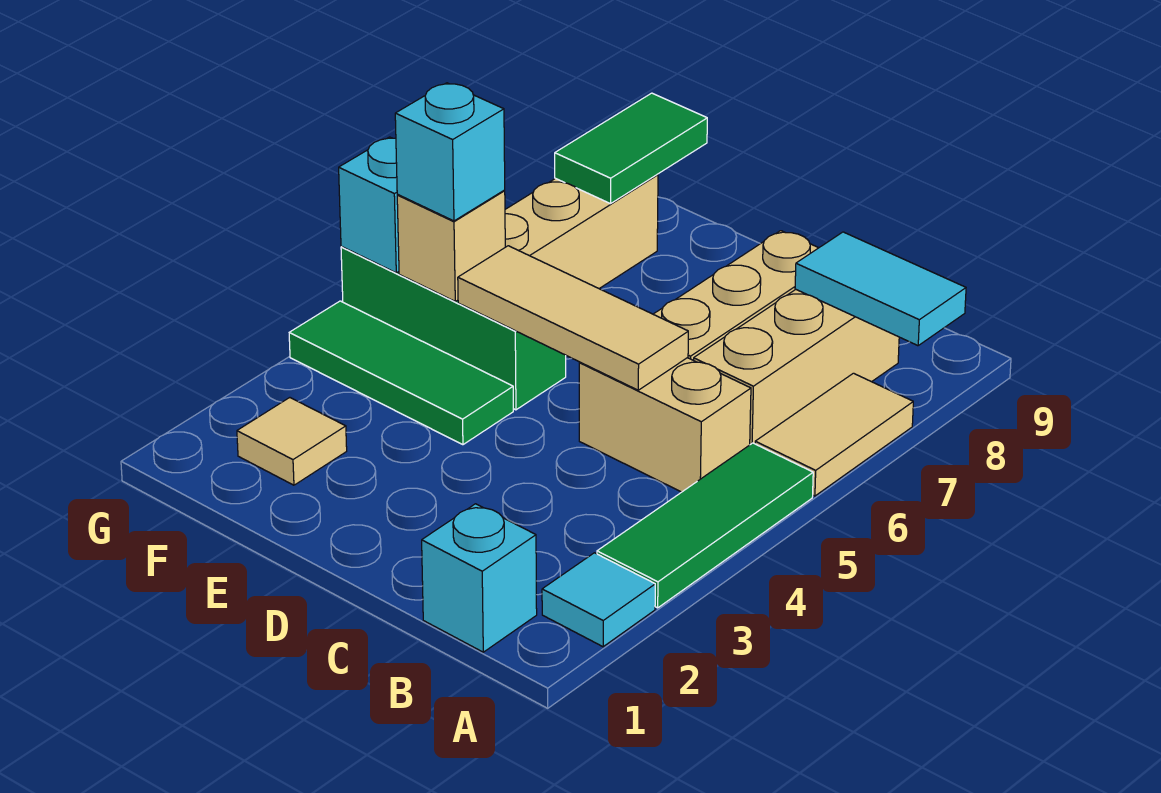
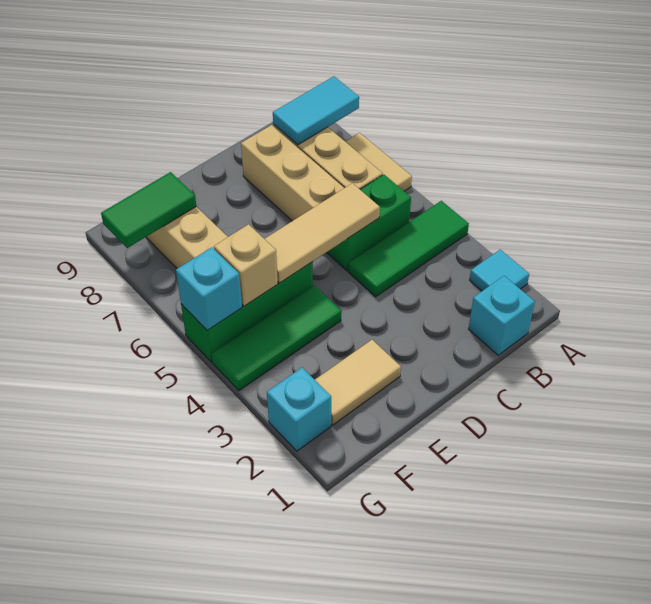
green 1x3 tile [597,443,813,608] -> green 1x3 tile turned to [349,201,469,297]
tan 1x2 brick [579,358,751,492] -> green 1x2 brick [327,175,411,271]
tan 1x1 tile [237,398,347,485] -> tan 1x2 tile [315,340,401,425]
cyan 1x1 brick [395,83,505,221] -> cyan 1x1 brick moved to [267,368,331,451]
green 1x2 tile [555,93,707,204] -> green 1x2 tile turned to [101,172,196,248]

